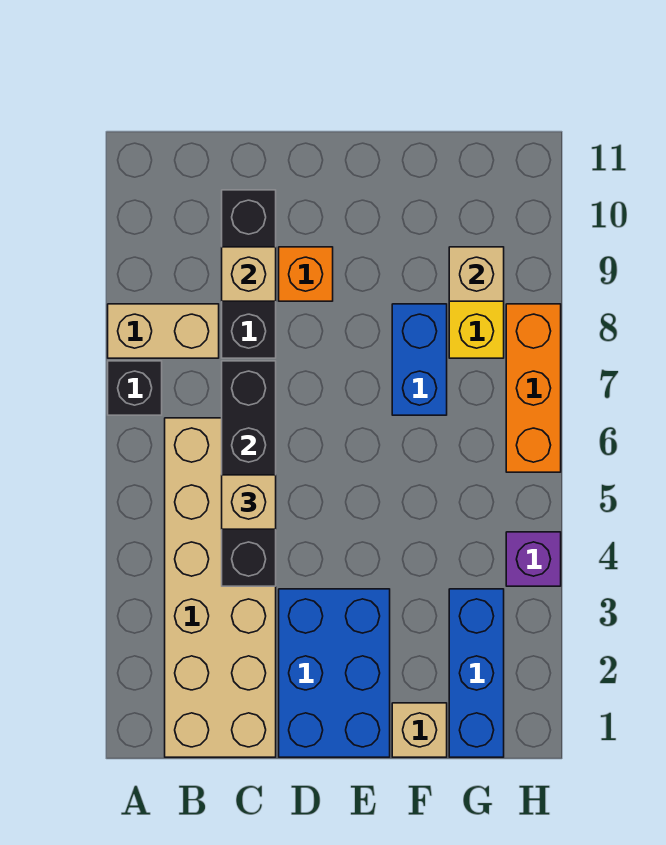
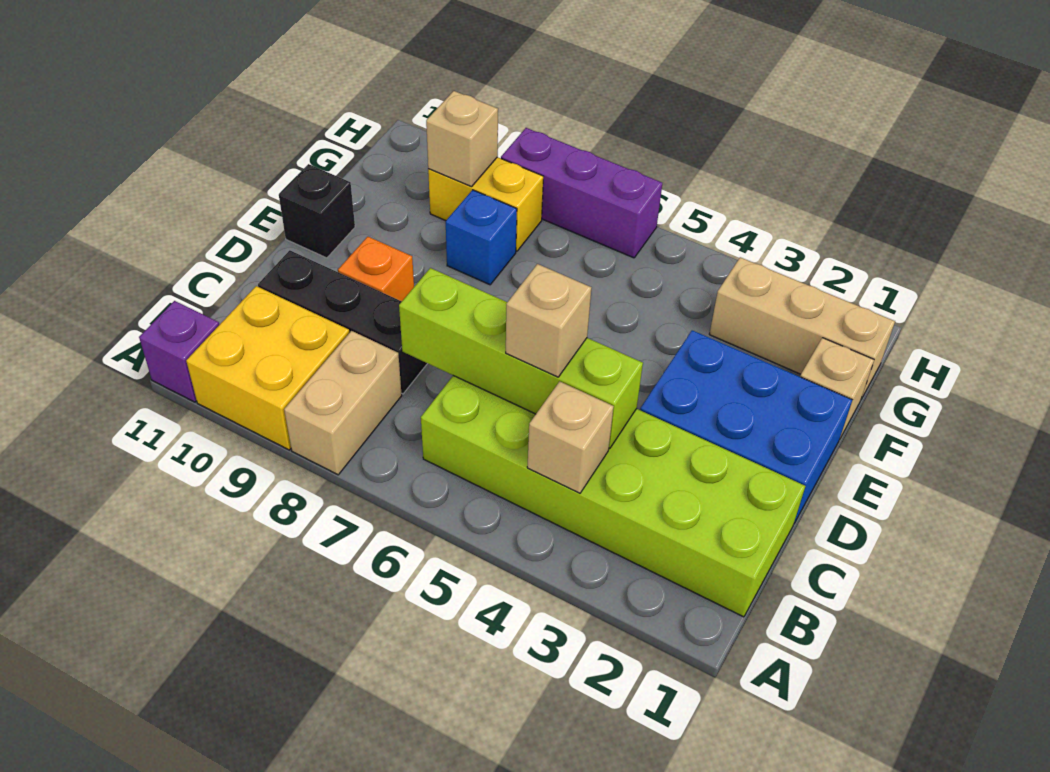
black 1x1 brick [108,361,162,415] -> black 1x1 brick moved to [279,164,355,258]
none -> yellow 2x2 brick [186,286,349,450]
tan 2x6 brick [165,418,276,757] -> lime 2x6 brick [421,376,805,617]
black 1x4 brick [222,361,276,586] -> lime 1x4 brick [399,268,643,449]
tan 1x1 brick [222,247,276,301] -> tan 1x1 brick moved to [527,381,614,493]
blue 1x2 brick [392,304,447,415] -> blue 1x1 brick [446,190,517,285]
blue 1x3 brick [449,589,504,757] -> tan 1x3 brick [709,257,895,399]
purple 1x1 brick [506,532,561,586] -> purple 1x1 brick moved to [139,301,219,402]
orange 1x3 brick [506,304,561,472] -> purple 1x3 brick [501,128,662,258]

